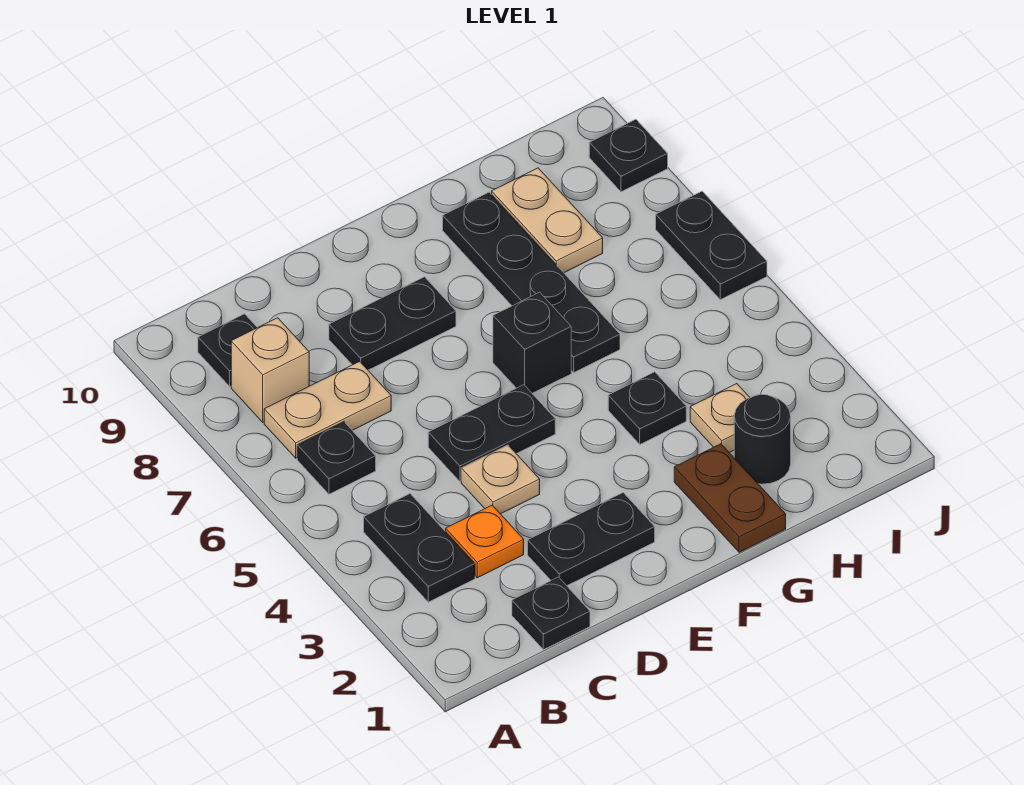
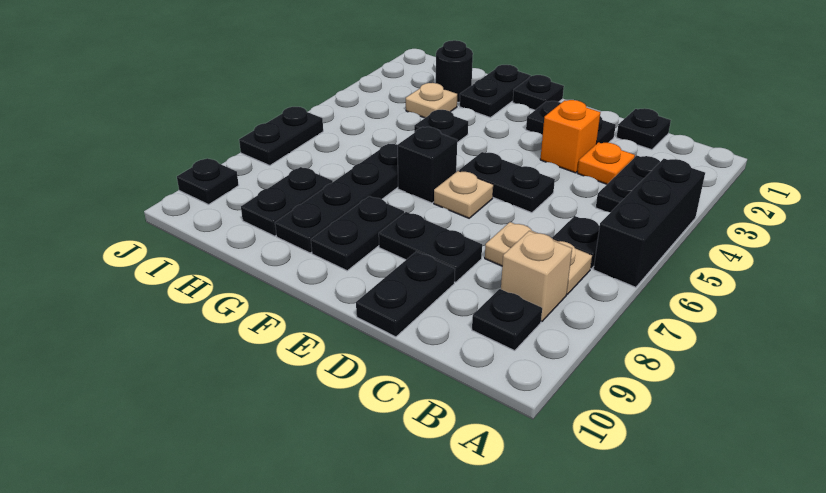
none -> black 1x3 brick [593,159,705,287]
none -> orange 1x1 brick [540,100,600,173]
tan 1x1 plate [461,445,540,514] -> tan 1x1 plate moved to [434,171,493,218]
none -> black 1x2 plate [356,252,455,337]
none -> black 1x1 plate [513,75,564,110]
none -> black 1x2 plate [311,196,404,271]
brown 1x2 plate [674,444,786,552] -> black 1x2 plate [460,65,531,118]
tan 1x2 plate [492,168,603,273] -> black 1x2 plate [241,167,333,236]

